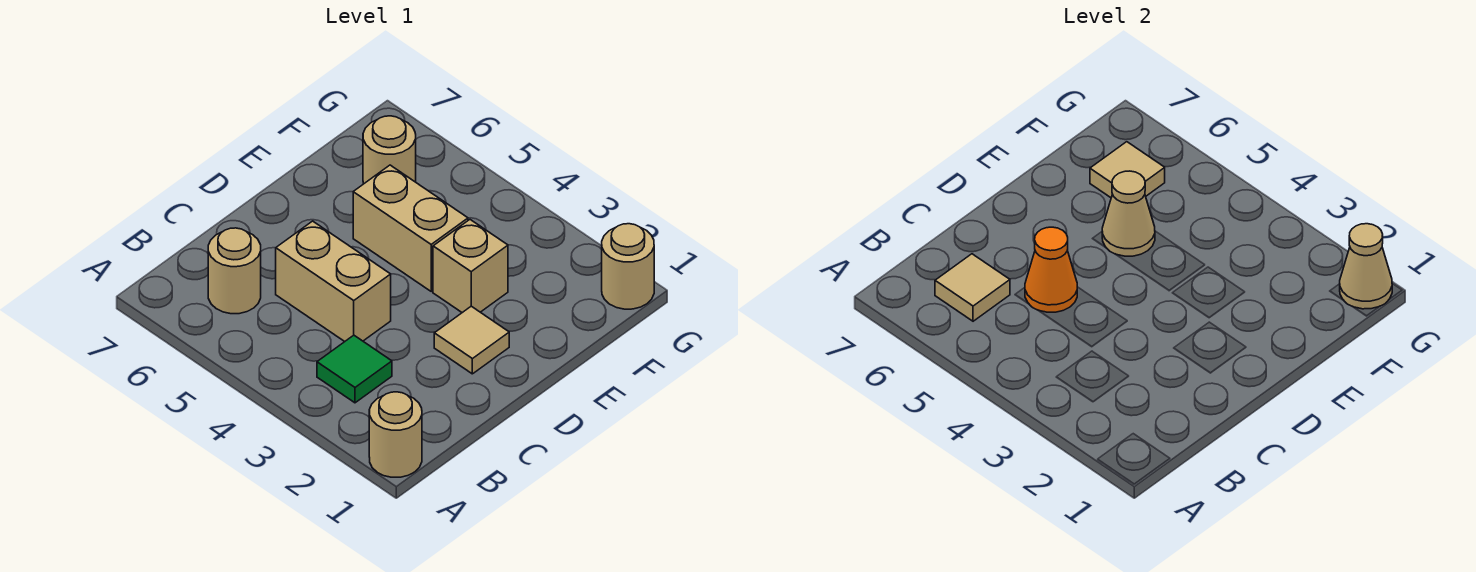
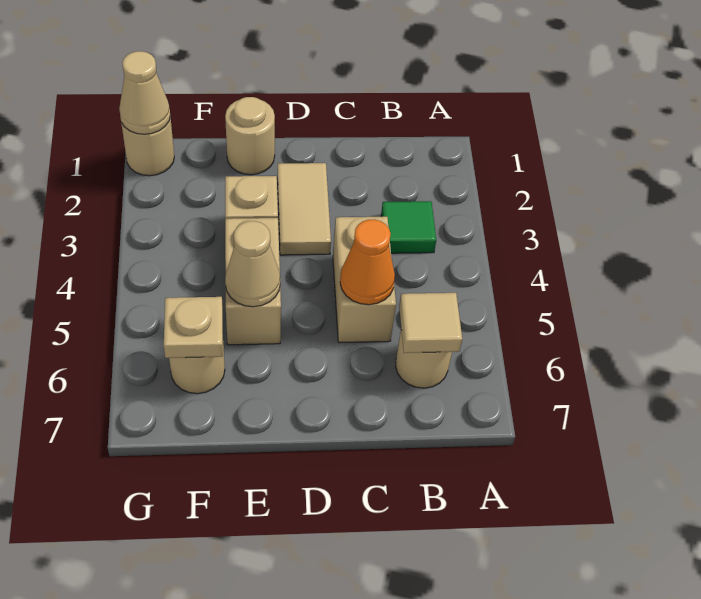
tan 1x1 round brick [369,392,422,477] -> tan 1x1 round brick moved to [225,97,275,175]
tan 1x1 tile [434,306,509,374] -> tan 1x2 tile [278,163,331,255]
tan 1x1 tile [1090,142,1165,198] -> tan 1x1 plate [164,297,223,358]

